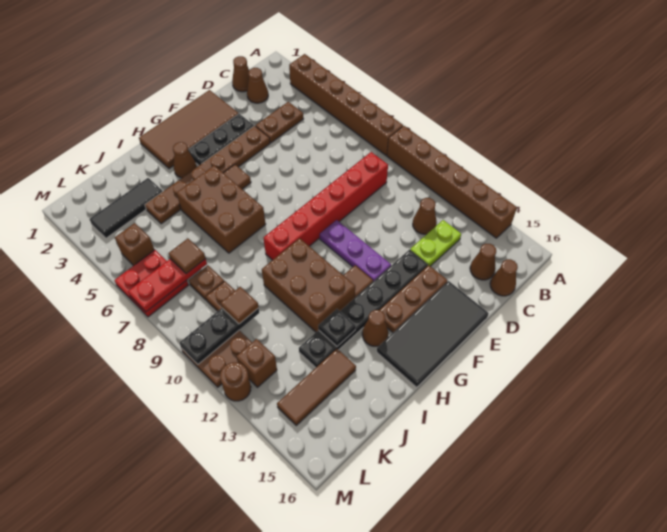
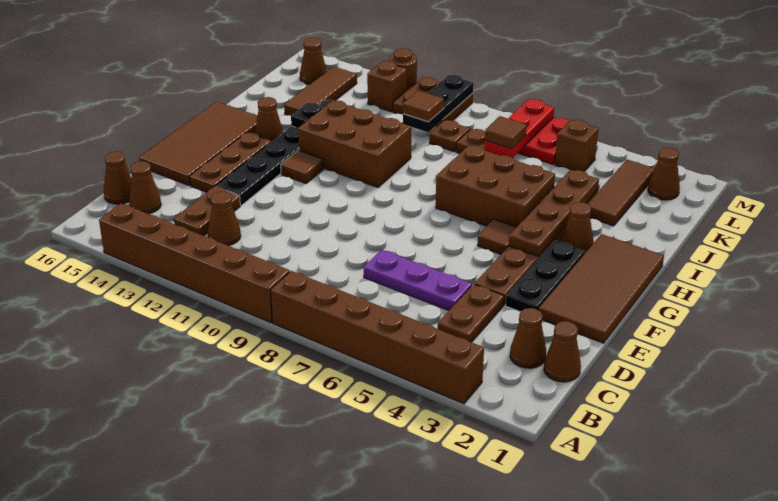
red 1x6 brick [263,152,388,260] -> none
lime 1x2 plate [410,220,461,266] -> brown 1x2 plate [174,186,240,236]
black 2x4 tile [377,281,489,387] -> brown 2x4 tile [139,101,258,186]
purple 1x3 plate [320,220,391,281] -> purple 1x3 plate moved to [364,250,472,311]
none -> brown 1x4 plate [509,170,599,256]
black 1x3 tile [90,178,163,238] -> brown 1x3 tile [588,160,655,226]
none -> brown 1x1 cone [648,148,680,200]
none -> brown 1x1 cone [300,38,327,85]

